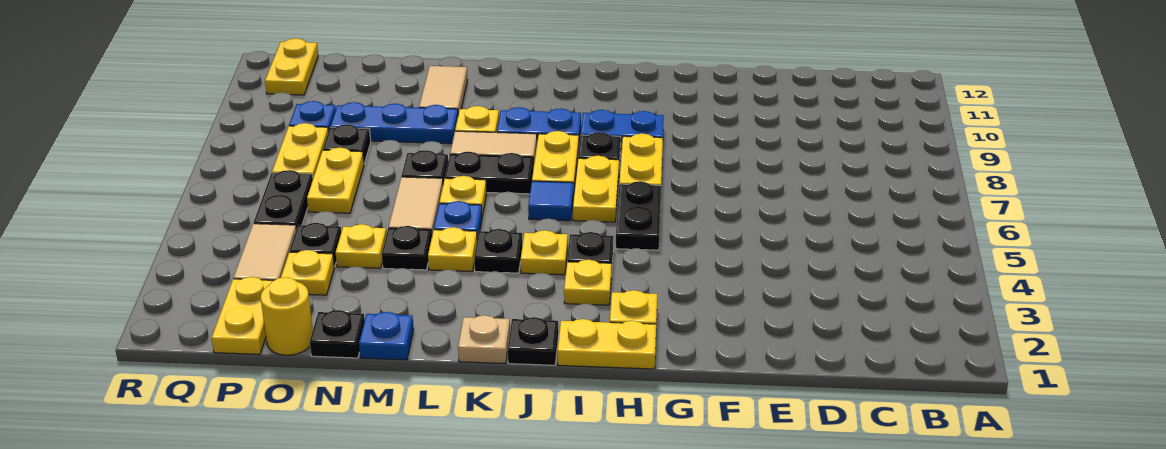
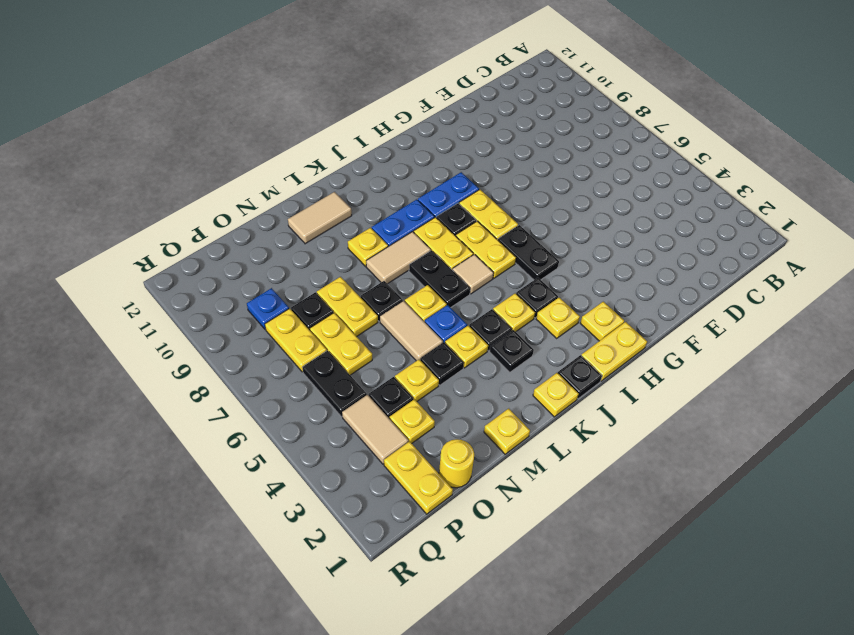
blue 1x1 tile [528,181,573,221] -> tan 1x1 tile [452,254,493,294]
tan 1x1 plate [458,315,510,364] -> yellow 1x1 plate [533,373,579,417]
black 1x2 plate [445,152,533,194] -> black 1x2 plate turned to [409,250,470,308]
blue 1x1 plate [359,312,414,360] -> yellow 1x1 plate [484,408,530,454]
blue 1x3 plate [330,102,458,144] -> none
tan 1x2 tile [419,66,467,114] -> tan 1x2 tile turned to [288,192,352,244]
black 1x1 plate [310,310,365,358] -> black 1x1 plate moved to [490,330,534,372]
yellow 1x2 plate [265,38,318,95] -> yellow 1x2 plate moved to [317,277,378,337]

